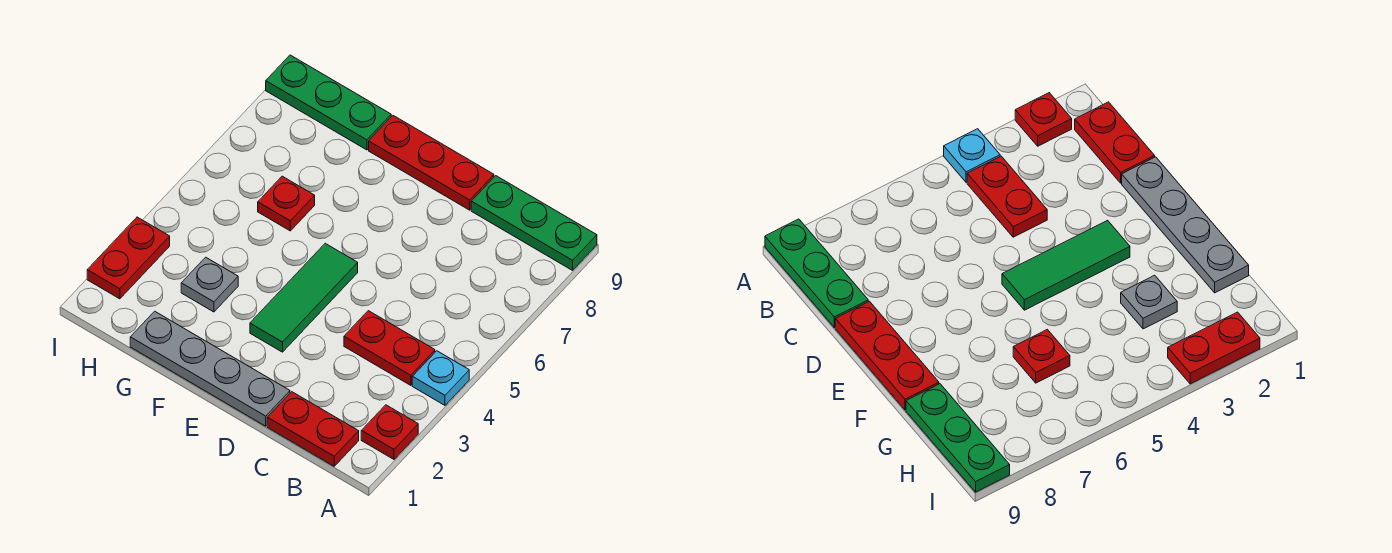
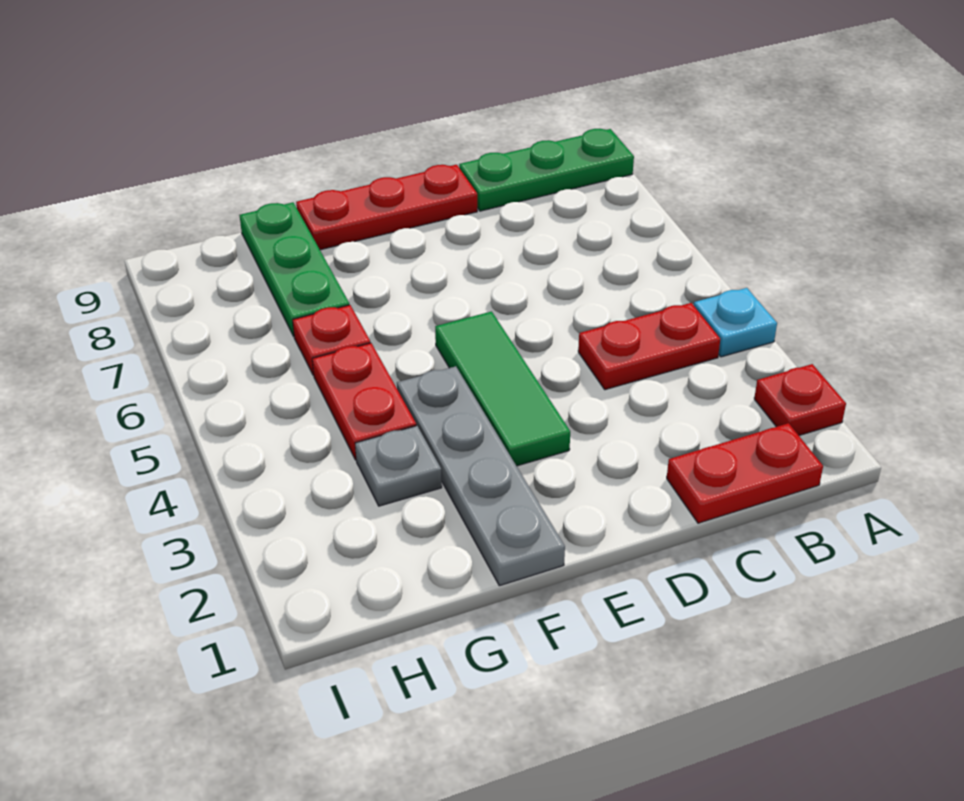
grey 1x4 plate [130,311,290,426] -> grey 1x4 plate turned to [397,366,565,586]
green 1x3 plate [266,55,391,150] -> green 1x3 plate turned to [240,202,349,336]
red 1x2 plate [87,217,170,299] -> red 1x2 plate moved to [312,343,416,460]

